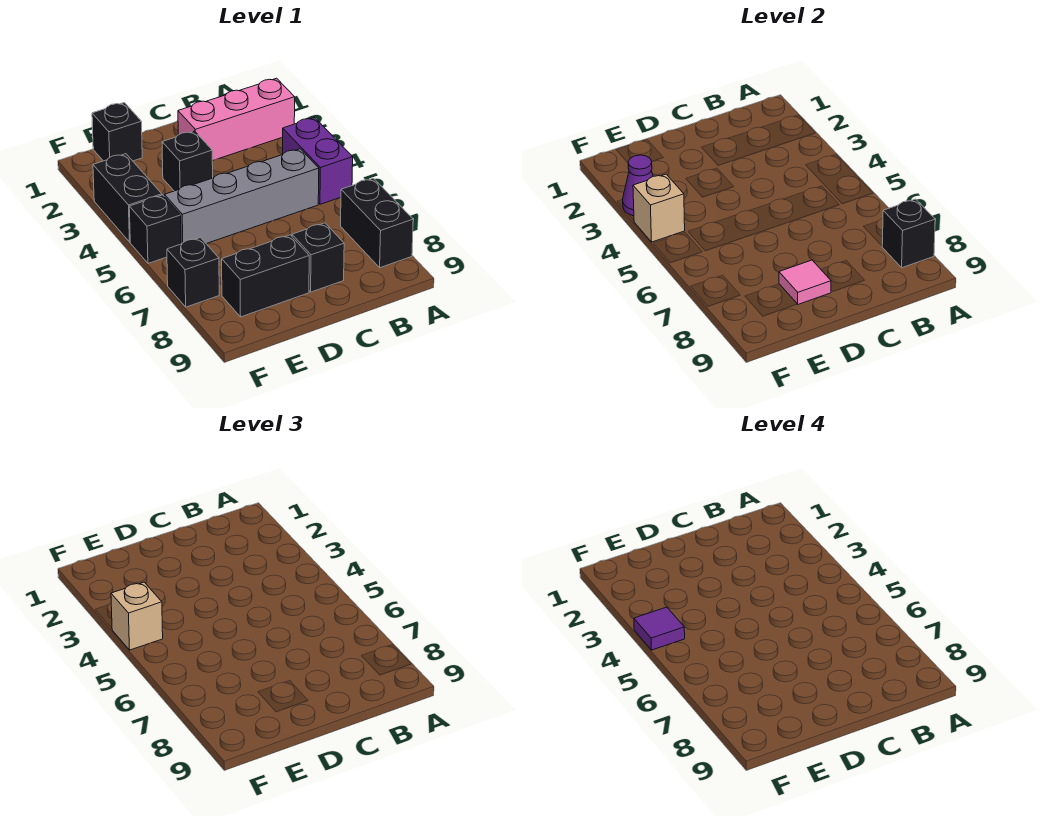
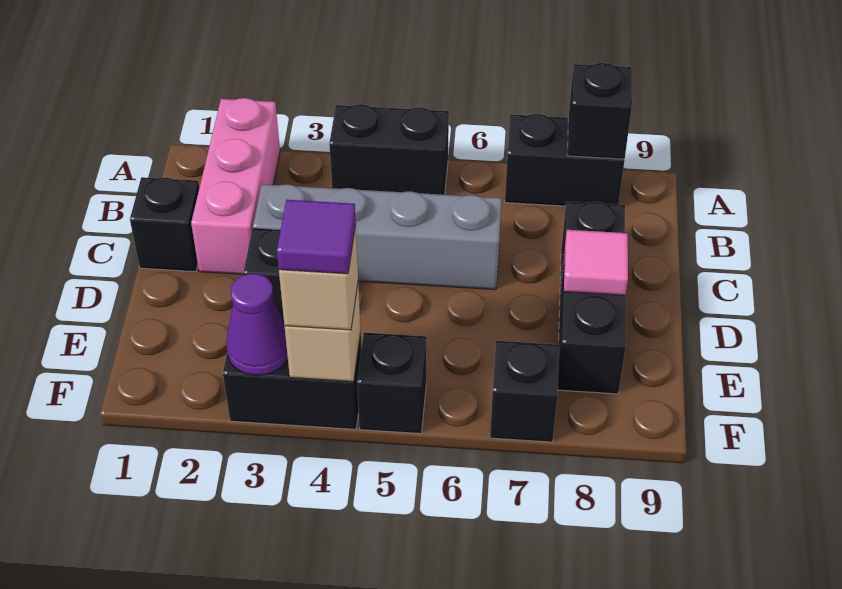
purple 1x2 brick [283,118,353,204] -> black 1x2 brick [329,104,449,195]
grey 1x4 brick [164,149,319,244] -> grey 1x4 brick turned to [253,184,502,290]
black 1x1 brick [92,103,142,161] -> black 1x1 brick moved to [130,177,199,272]

